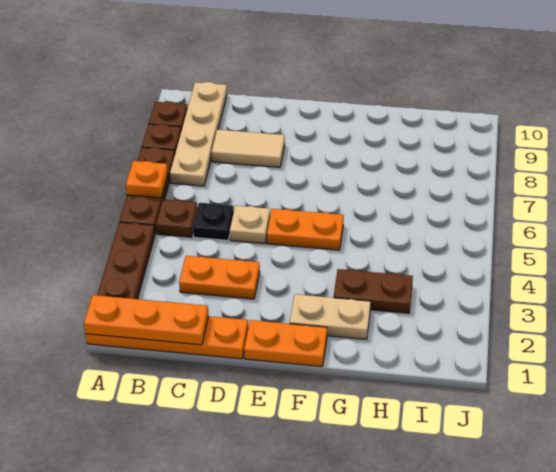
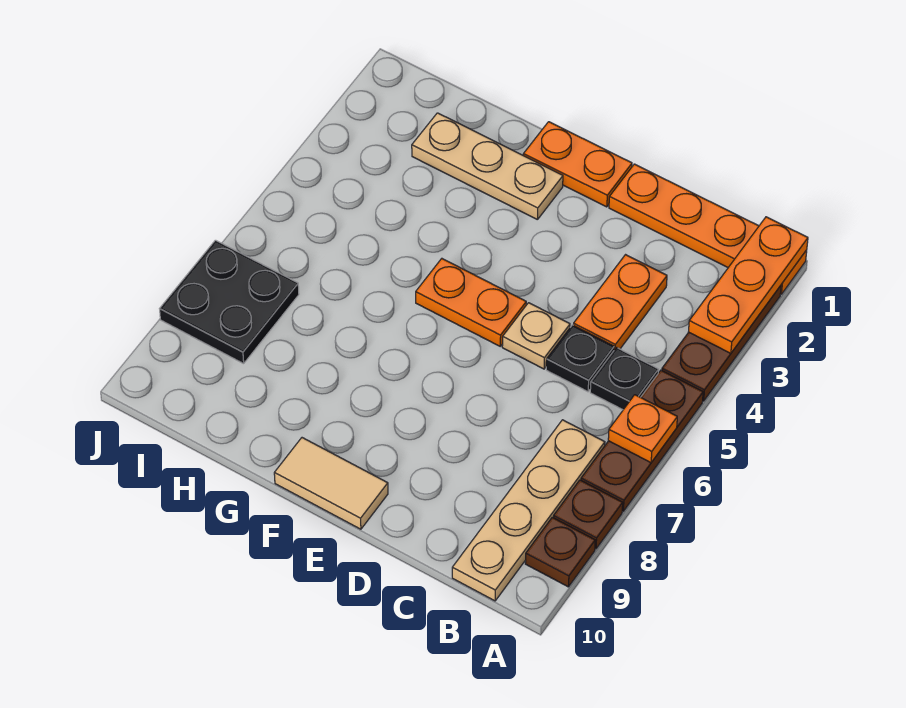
orange 1x3 plate [84,295,209,345] -> orange 1x3 plate turned to [689,217,808,353]
brown 1x1 plate [156,200,198,237] -> black 1x1 plate [590,348,659,410]
orange 1x2 plate [179,256,260,299] -> orange 1x2 plate turned to [573,255,667,350]
tan 1x2 tile [211,130,285,168] -> tan 1x2 tile moved to [274,438,388,529]
tan 1x2 plate [290,294,371,340] -> tan 1x3 plate [412,113,563,220]
brown 1x2 plate [334,269,413,313] -> none
none -> black 2x2 plate [160,240,299,364]

